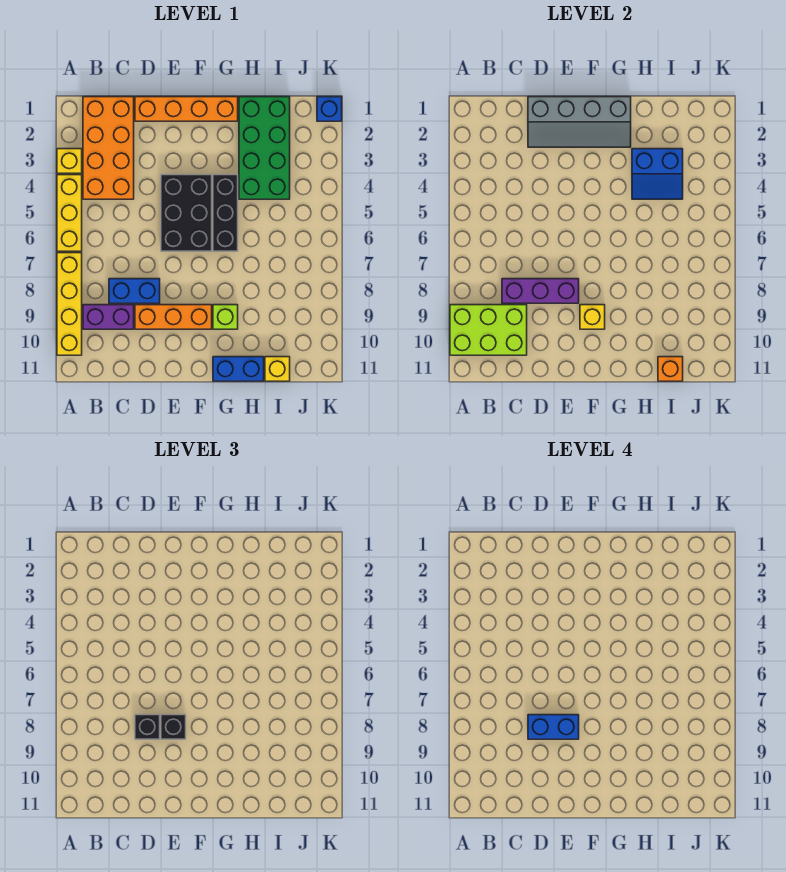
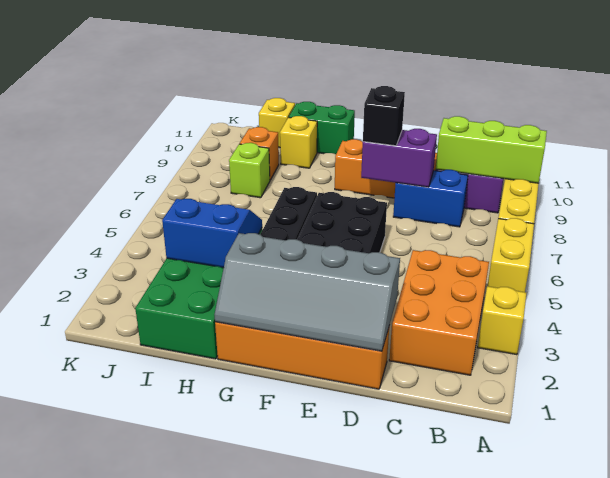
yellow 1x3 brick [57,175,82,251] -> yellow 1x2 brick [488,218,534,292]
lime 2x3 brick [450,305,527,355] -> lime 1x3 brick [436,116,547,183]
orange 2x4 brick [83,97,134,199] -> orange 2x3 brick [389,250,489,375]
purple 1x3 brick [502,279,579,303] -> purple 1x2 brick [361,129,437,187]
grey 2x4 slope [528,97,631,147] -> grey 2x4 slope turned to [215,233,400,351]
black 1x1 brick [135,715,160,739] -> none
blue 1x2 brick [528,715,579,739] -> none
yellow 1x1 brick [580,305,605,329] -> yellow 1x1 brick moved to [280,116,317,168]
lime 1x1 brick [213,305,238,329] -> lime 1x1 brick moved to [229,143,270,198]
blue 1x2 brick [213,357,264,381] -> green 1x2 brick [289,102,355,154]
orange 1x1 brick [658,357,683,381] -> orange 1x1 brick moved to [240,127,279,180]
blue 1x1 brick [317,97,342,121] -> none

